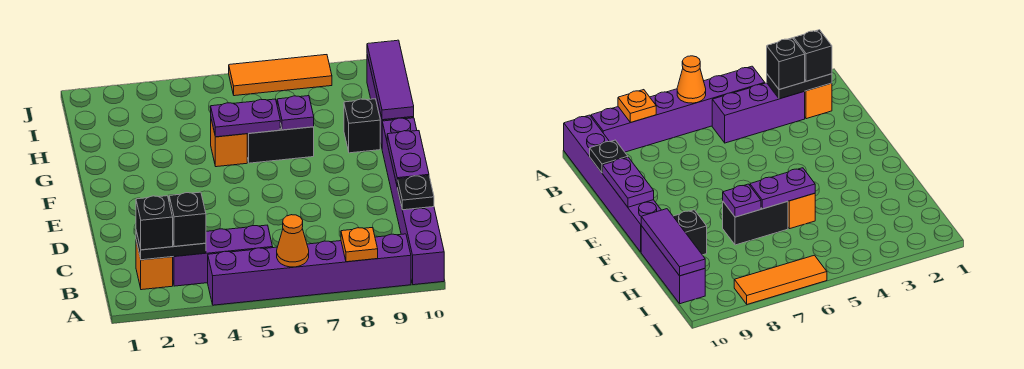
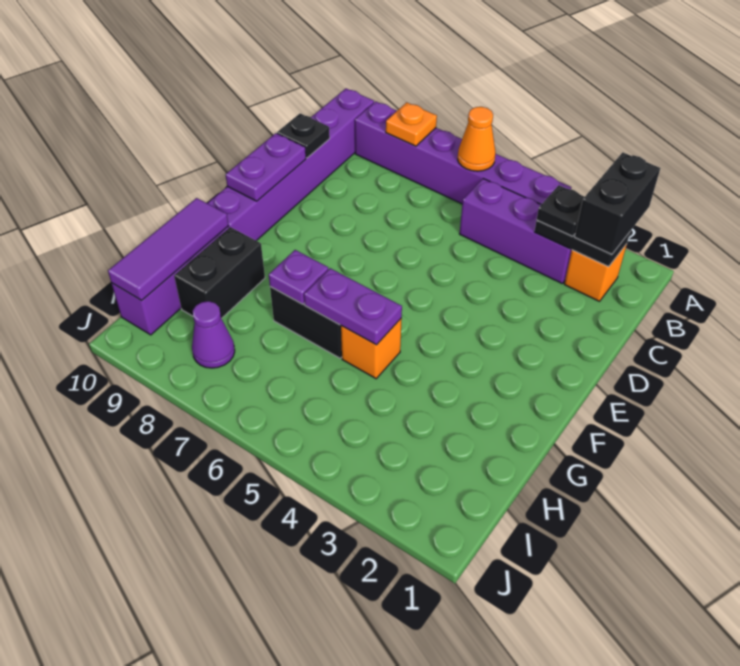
black 1x1 brick [136,196,173,250] -> black 1x2 brick [575,152,660,254]
black 1x1 brick [169,192,206,246] -> black 1x1 plate [537,185,584,236]
black 1x1 brick [344,99,380,153] -> black 1x2 brick [174,227,265,318]
none -> purple 1x1 cone [192,301,235,368]
orange 1x3 tile [229,55,332,96] -> none

